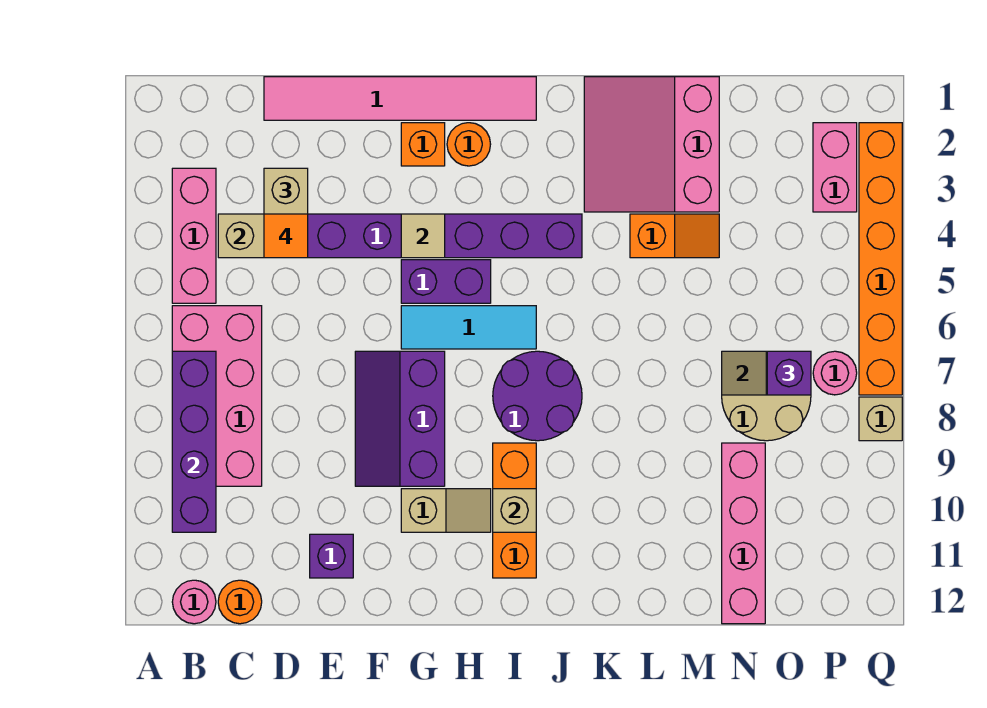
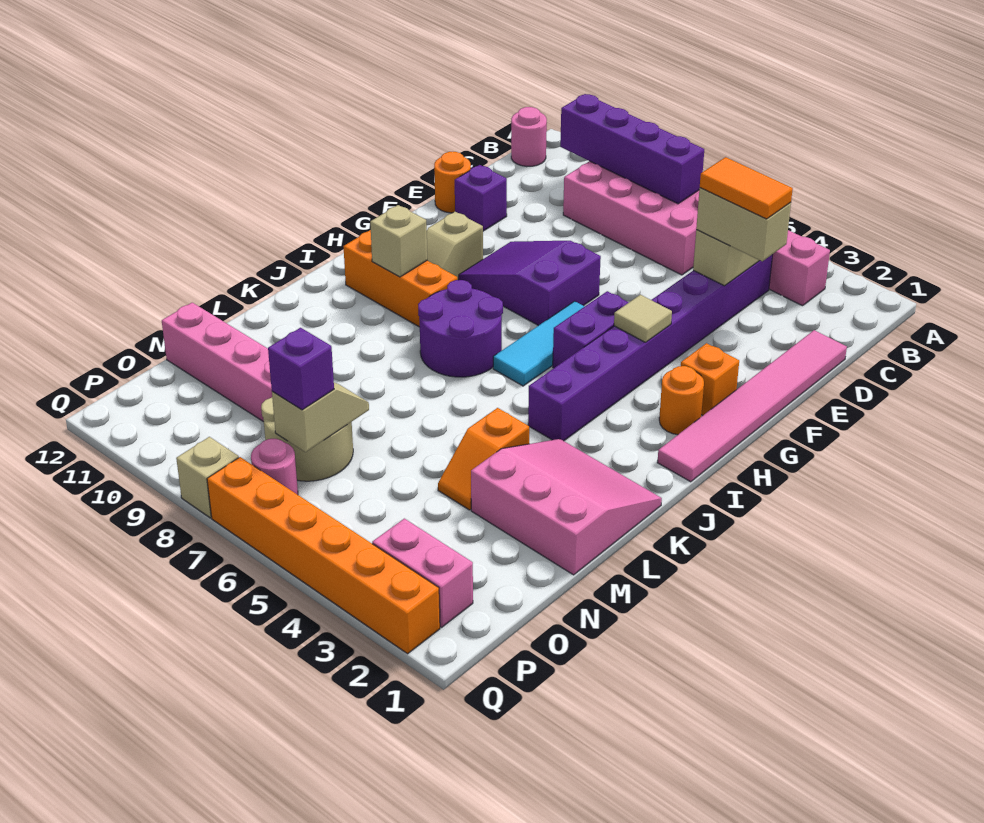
orange 1x1 round brick [218,580,262,624] -> orange 1x1 round brick moved to [434,152,471,213]
orange 1x1 tile [264,214,308,258] -> orange 1x2 tile [700,157,793,219]
purple 2x3 slope [355,351,445,486] -> purple 2x3 slope turned to [459,241,601,326]

